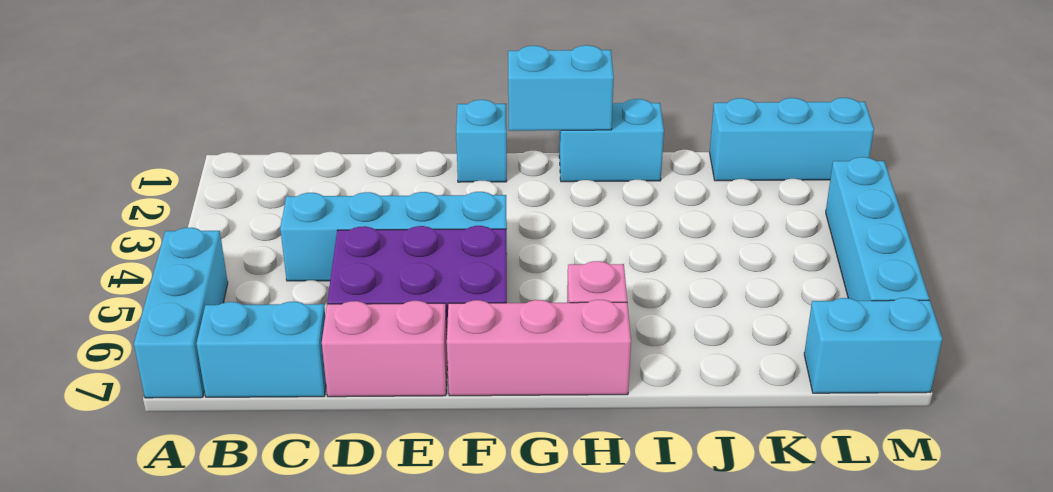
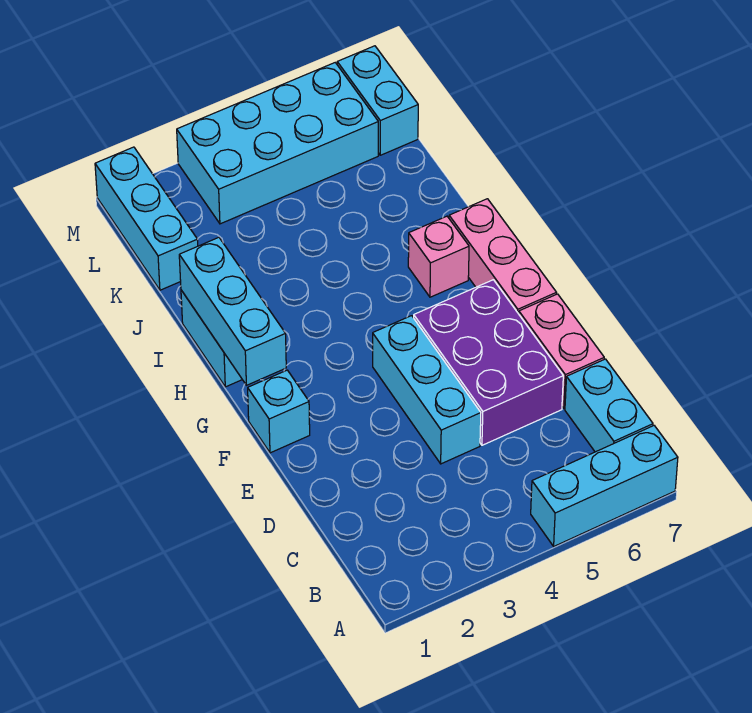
cyan 1x4 brick [280,192,507,281] -> cyan 1x3 brick [373,316,481,464]
cyan 1x2 brick [508,45,614,131] -> cyan 1x3 brick [179,237,286,385]
cyan 1x4 brick [826,157,929,301] -> cyan 2x4 brick [177,63,378,224]

